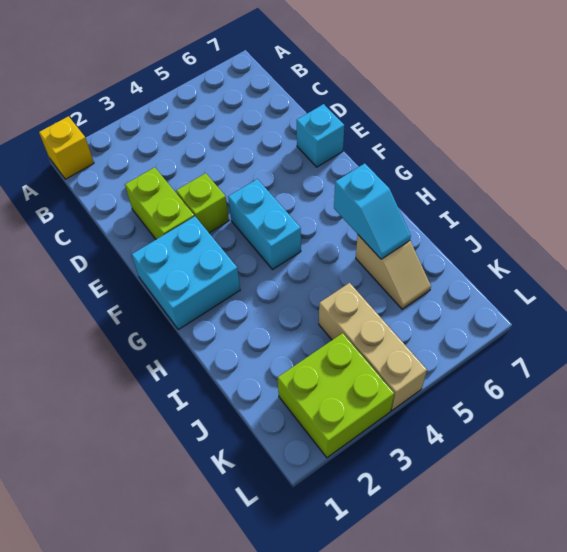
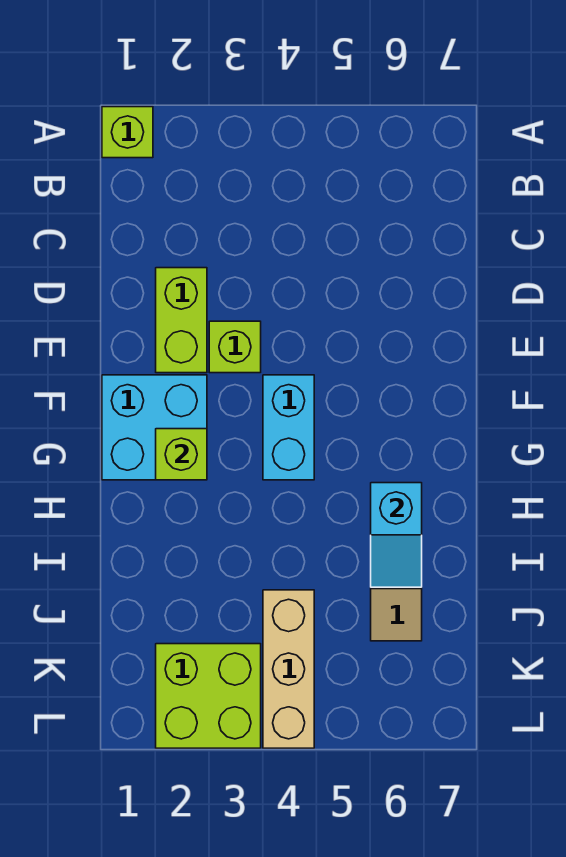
yellow 1x1 brick [39,116,94,179] -> lime 1x1 brick [102,107,153,158]
cyan 1x1 brick [297,104,344,167] -> none
none -> lime 1x1 brick [156,429,207,480]

